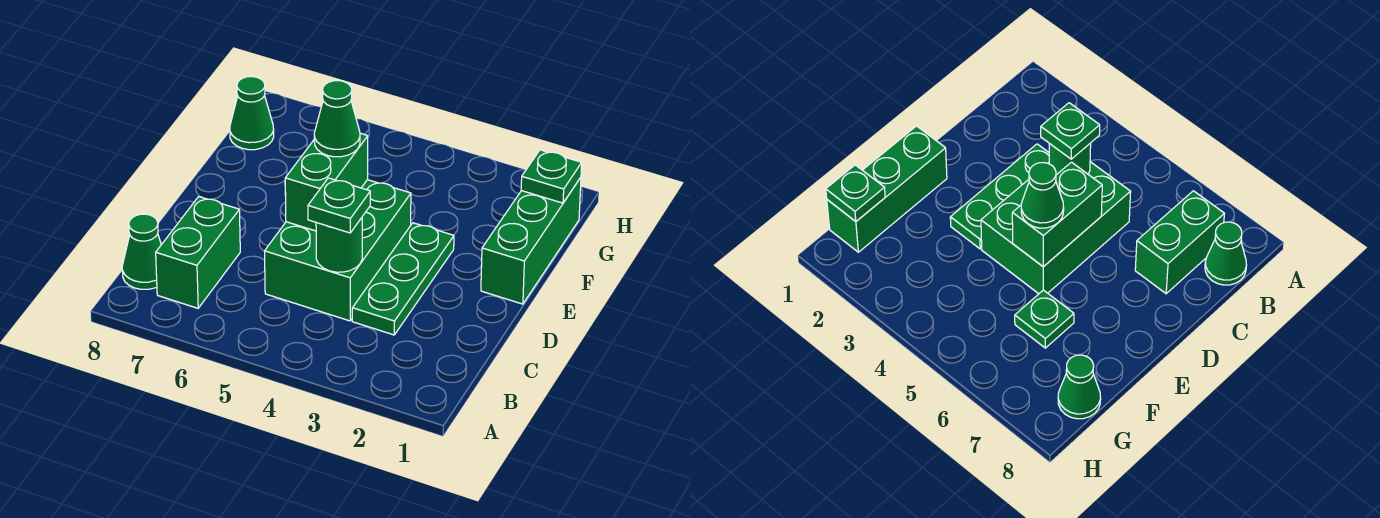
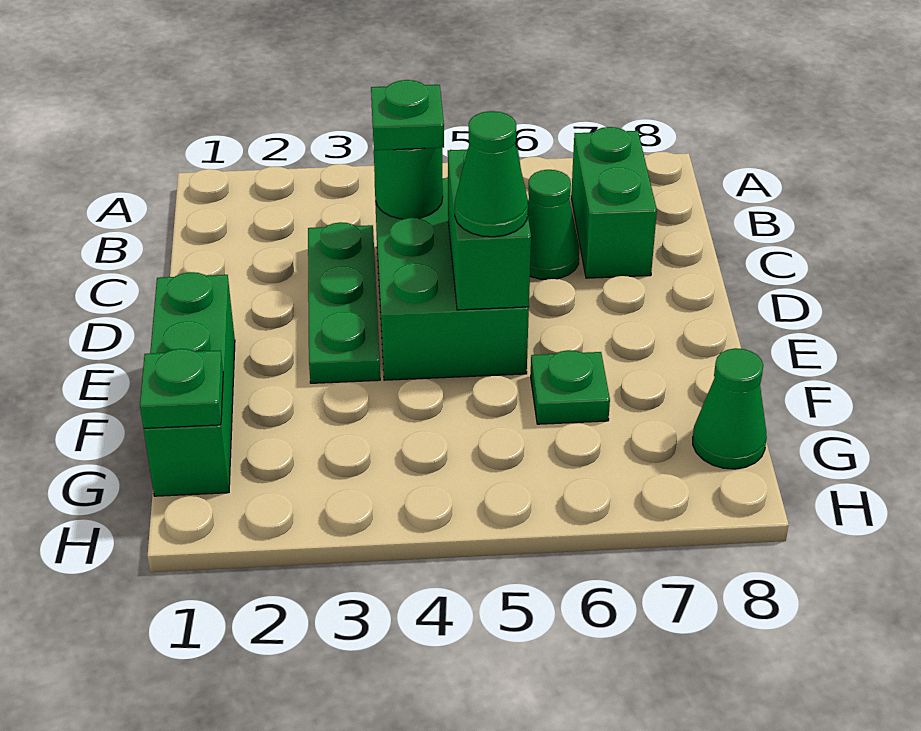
green 1x1 cone [122,214,161,289] -> green 1x1 cone moved to [528,170,580,280]

